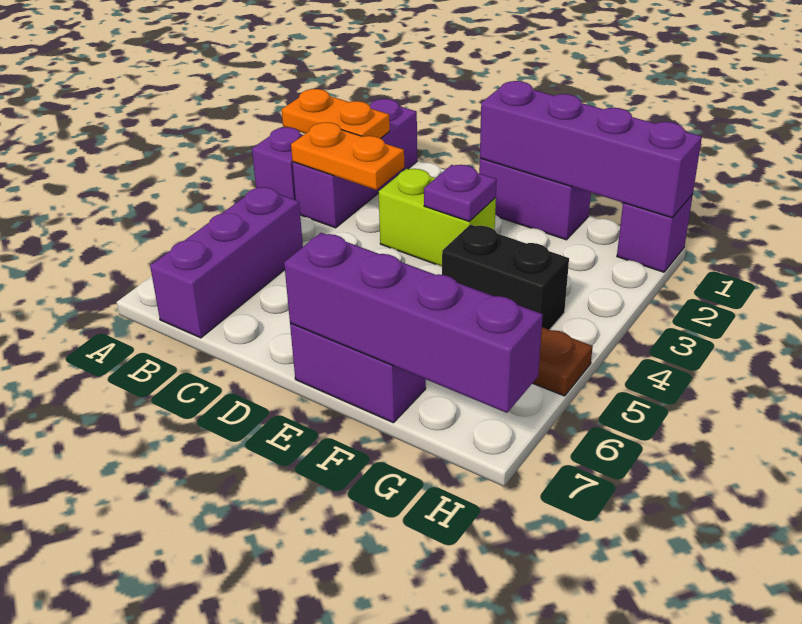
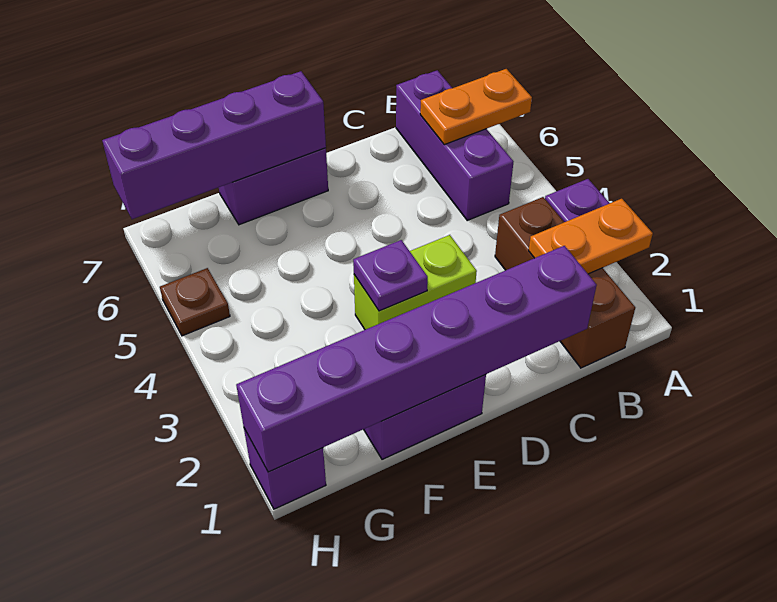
purple 1x3 brick [292,99,417,228] -> brown 1x3 brick [495,197,635,368]
orange 1x2 plate [291,122,404,190] -> orange 1x2 plate moved to [420,69,532,145]
purple 1x4 brick [480,81,702,218] -> purple 1x6 brick [236,246,597,472]
black 1x2 brick [442,225,569,330] -> none

